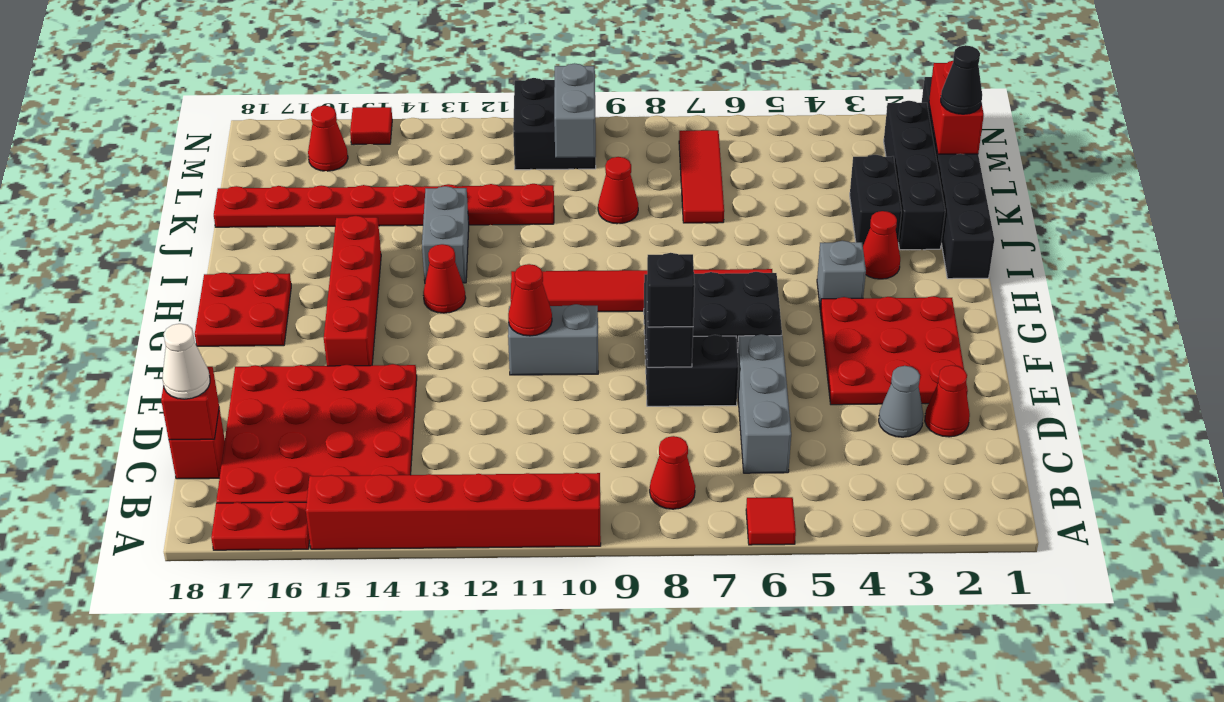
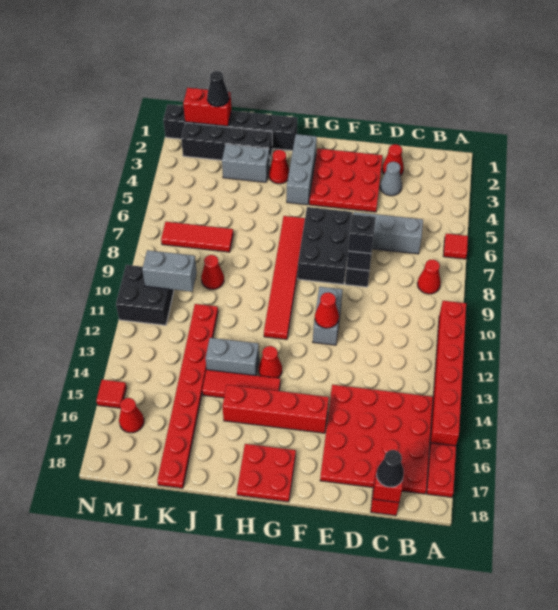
white 1x1 cone [163,324,210,399] -> black 1x1 cone [377,450,404,487]
grey 1x1 brick [817,241,866,309] -> grey 1x3 brick [287,134,317,205]
none -> red 1x3 tile [202,370,280,398]
black 1x2 brick [850,155,902,245] -> grey 1x2 brick [222,144,269,182]

